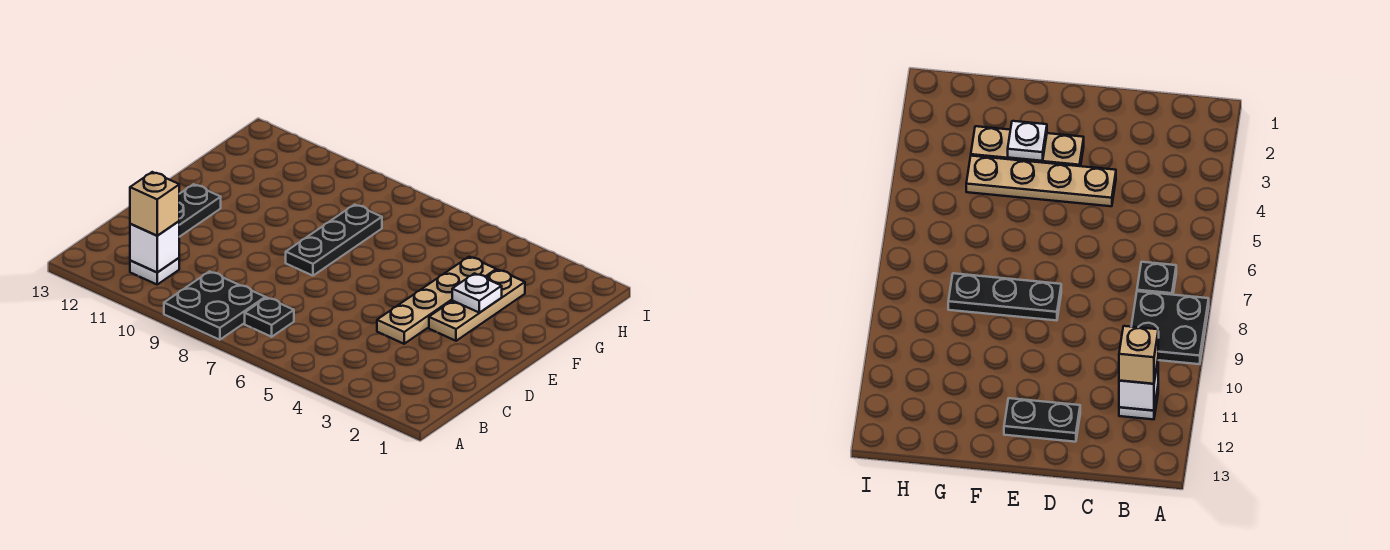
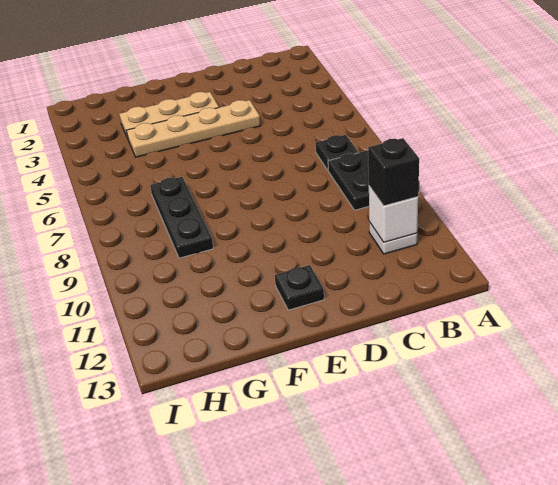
tan 1x1 brick [130,172,179,235] -> black 1x1 brick [368,138,419,206]
black 1x2 plate [179,184,221,237] -> black 1x1 plate [275,265,324,310]
black 1x3 plate [286,204,382,276] -> black 1x3 plate turned to [150,177,213,258]
white 1x1 plate [452,273,502,313] -> none

